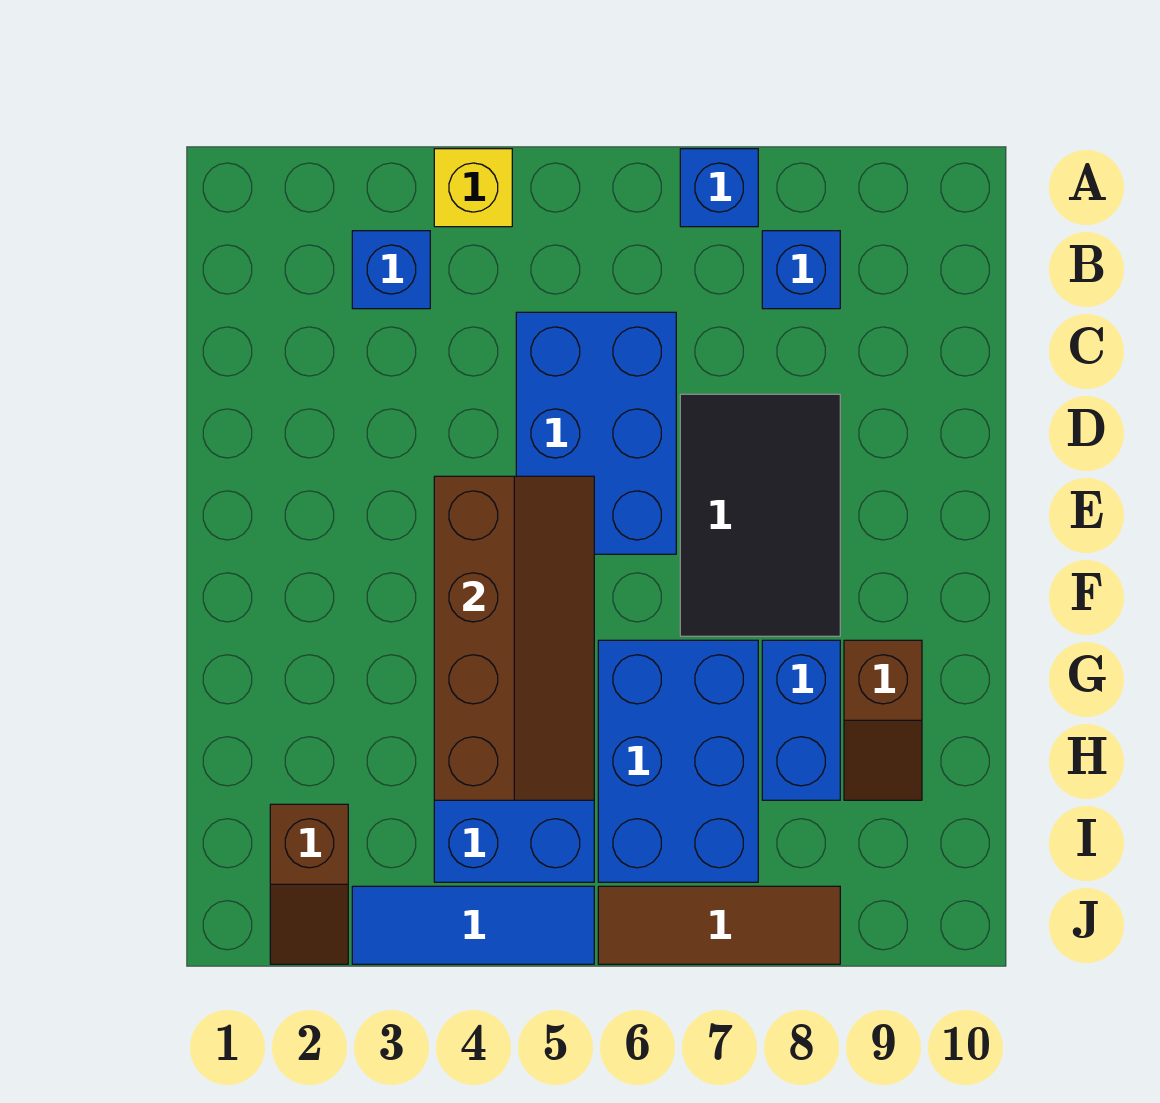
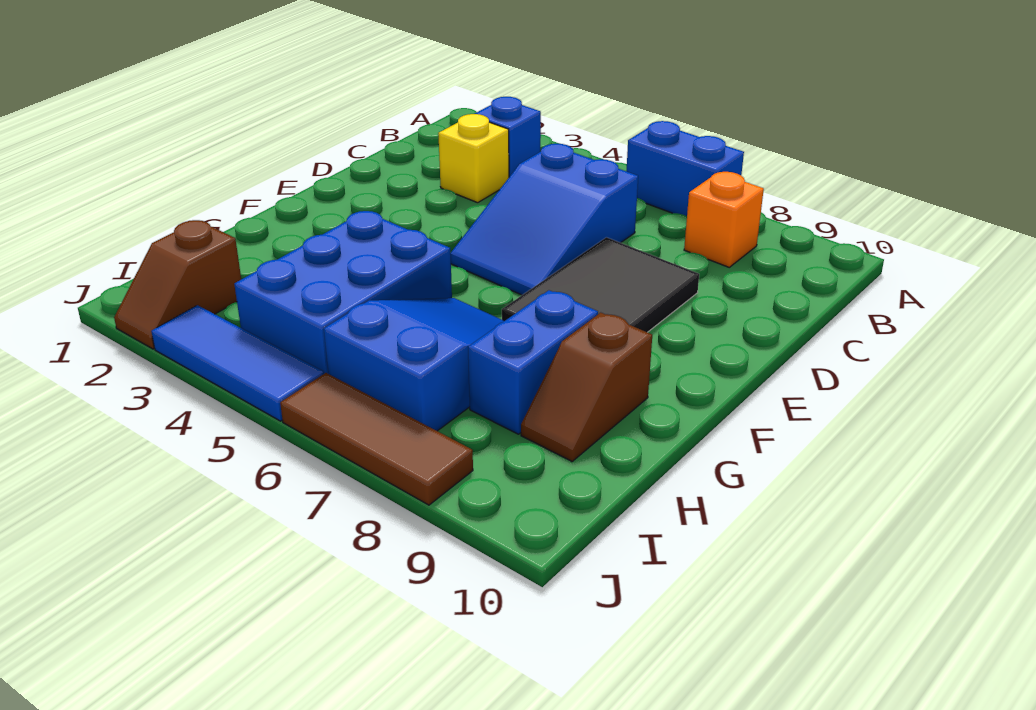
yellow 1x1 brick [434,149,512,227] -> yellow 1x1 brick moved to [438,114,509,203]
blue 1x1 brick [680,149,758,227] -> blue 1x2 brick [626,121,744,216]
blue 1x1 brick [762,231,840,309] -> orange 1x1 brick [684,172,764,267]
blue 2x3 brick [516,312,676,554] -> blue 2x3 slope [450,144,638,295]
brown 2x4 slope [434,476,594,800] -> none
blue 2x3 brick [598,640,758,882] -> blue 2x3 slope [324,298,504,431]

